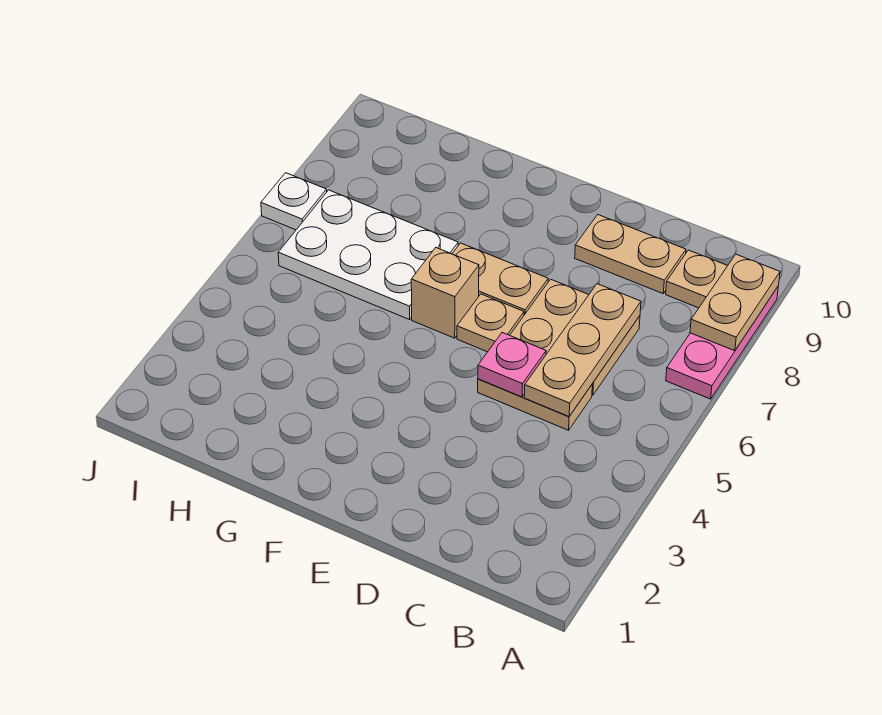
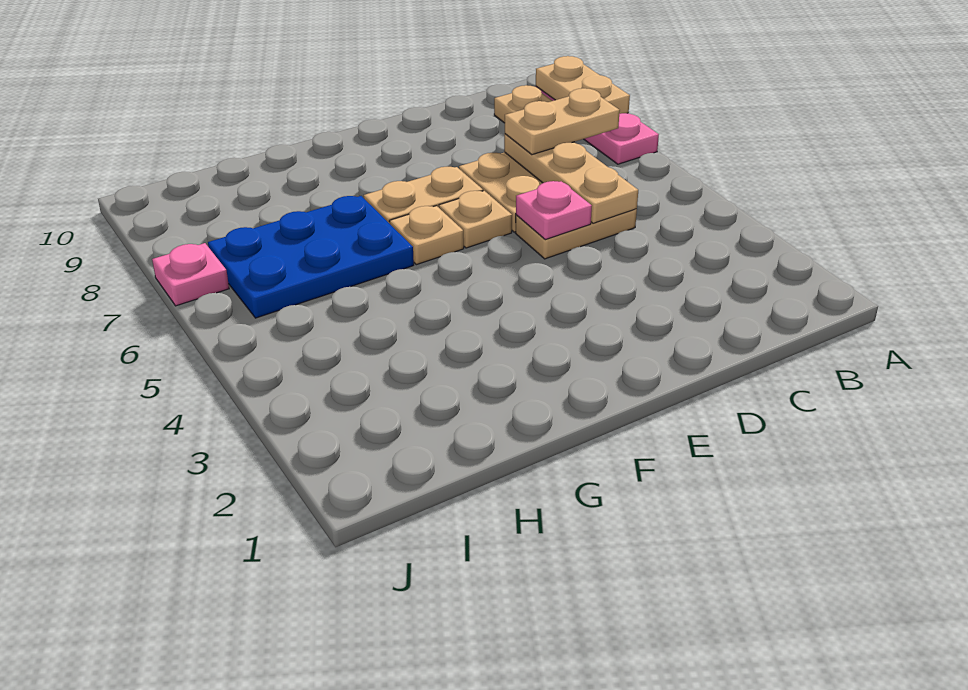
tan 1x2 plate [575,215,686,293] -> tan 1x2 plate moved to [505,88,620,155]
tan 1x1 brick [411,248,479,338] -> tan 1x1 plate [389,206,464,265]
white 2x3 plate [278,190,458,320] -> blue 2x3 plate [208,196,414,318]
white 1x1 plate [261,173,327,230] -> pink 1x1 plate [152,243,229,306]

